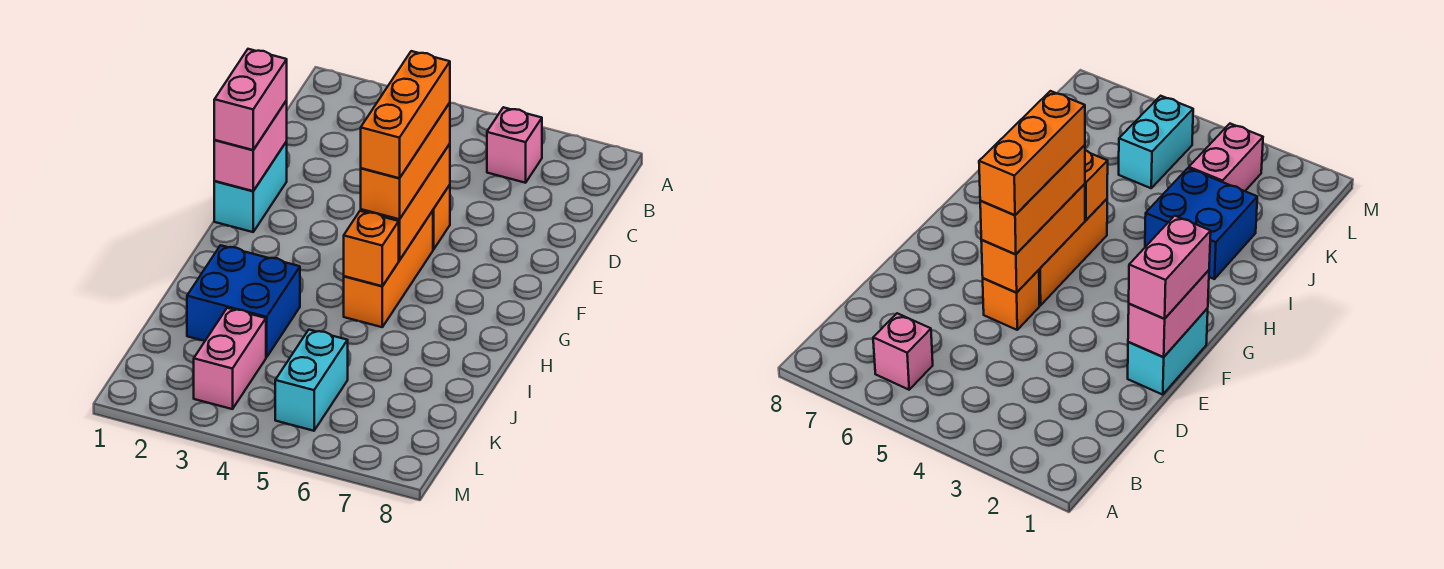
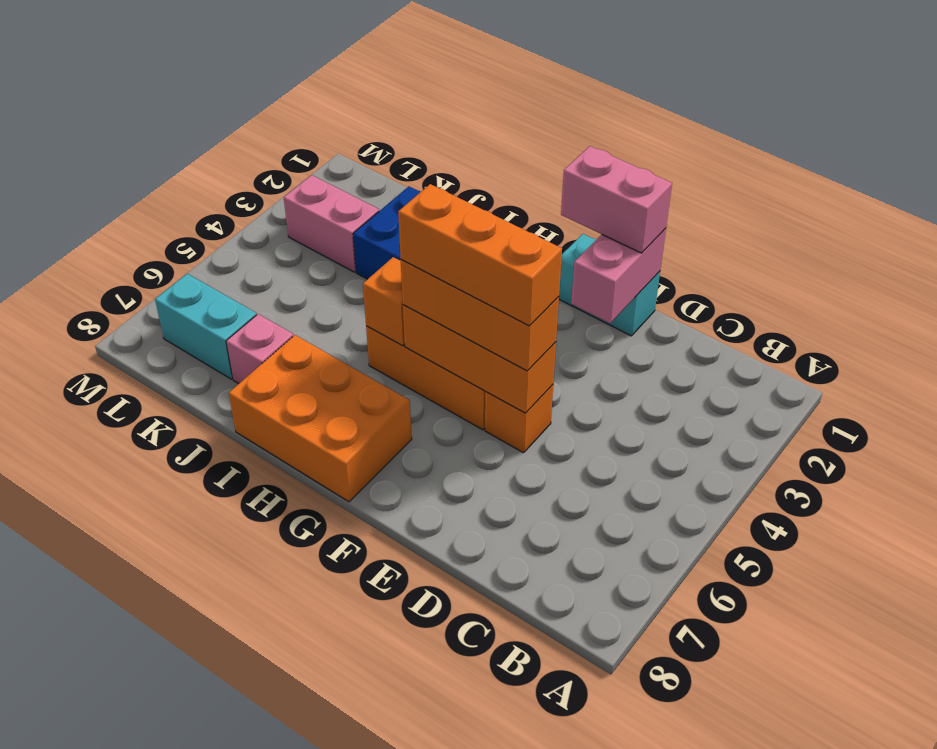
pink 1x1 brick [487,107,542,183] -> pink 1x1 brick moved to [226,314,293,384]
pink 1x2 brick [214,101,287,191] -> pink 1x2 brick turned to [571,228,666,323]
none -> orange 2x3 brick [229,335,412,502]
cyan 1x2 brick [275,330,348,431] -> cyan 1x2 brick moved to [155,274,256,379]

